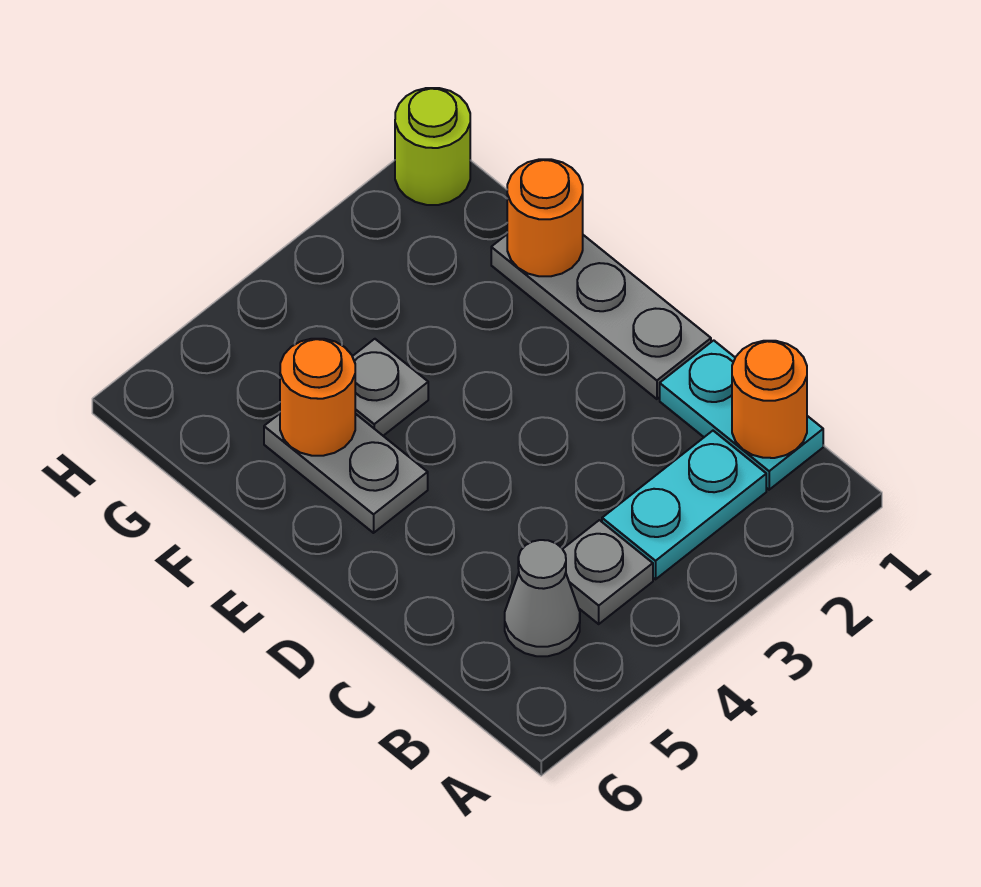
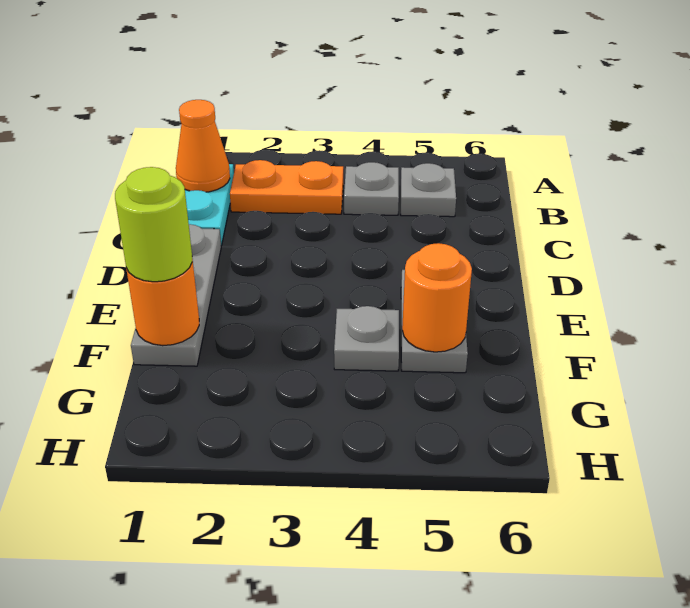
orange 1x1 round brick [732,341,807,458] -> orange 1x1 cone [176,100,230,192]
cyan 1x2 plate [602,431,766,579] -> orange 1x2 plate [230,160,343,214]
grey 1x1 cone [505,540,580,656] -> grey 1x1 plate [401,163,456,217]
lime 1x1 round brick [395,88,470,205] -> lime 1x1 round brick moved to [115,167,192,282]

